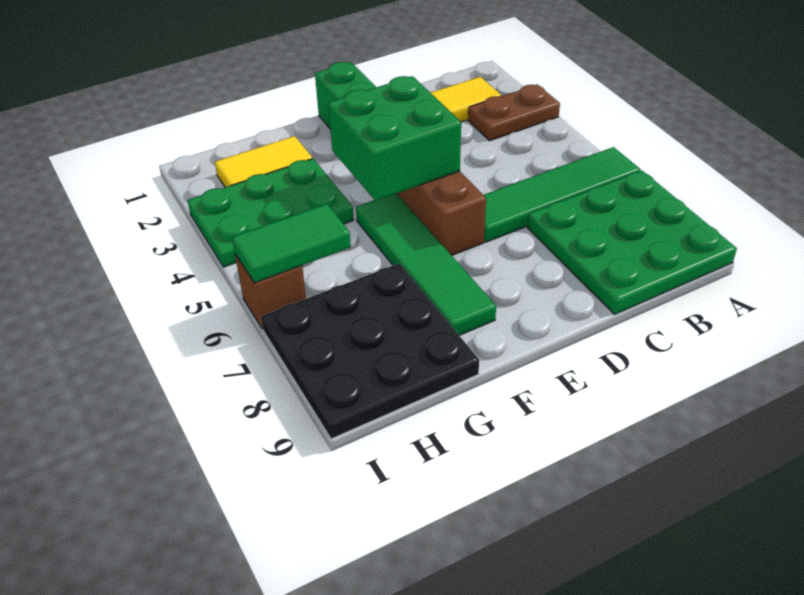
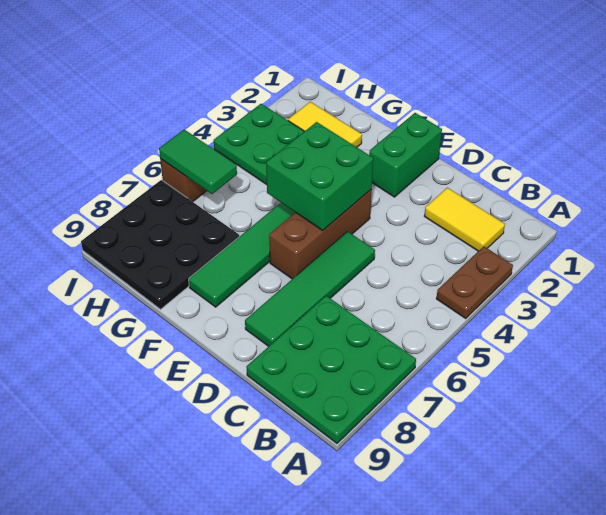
brown 1x2 plate [468,85,560,141] -> brown 1x2 plate turned to [436,246,513,318]
green 1x4 tile [484,147,641,242] -> green 1x4 tile turned to [245,231,375,346]

